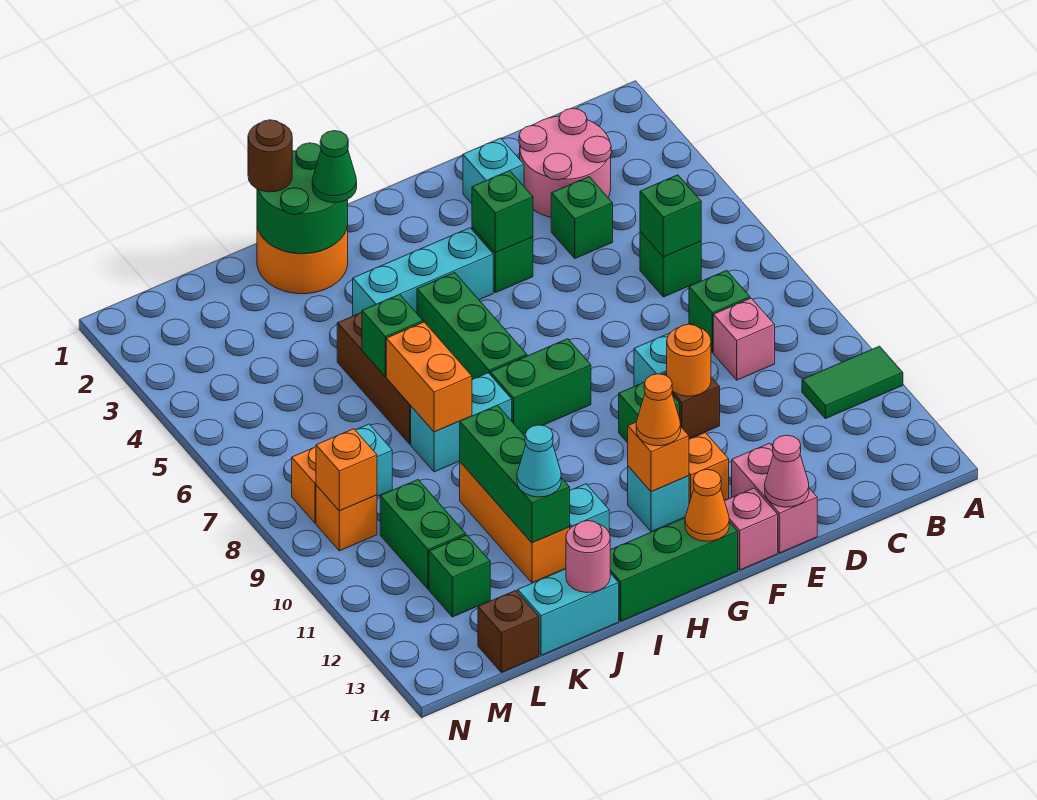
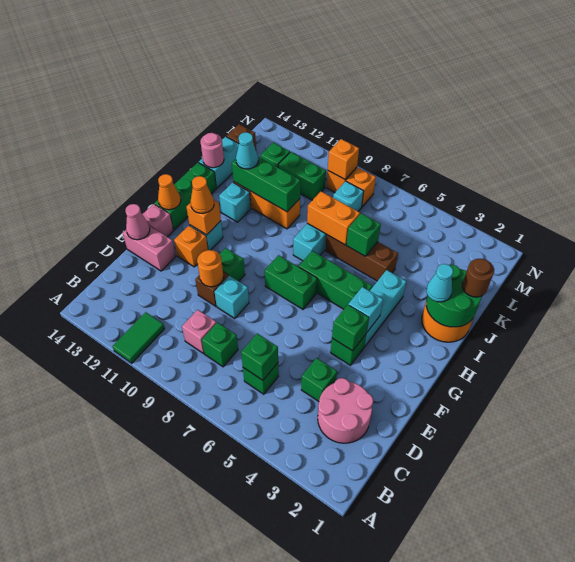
cyan 1x1 brick [463,138,524,204] -> cyan 1x1 brick moved to [348,287,383,332]
green 1x2 brick [490,339,591,434] -> green 1x2 brick turned to [265,255,317,309]
green 1x1 cone [312,131,357,203] -> cyan 1x1 cone [426,264,453,302]

